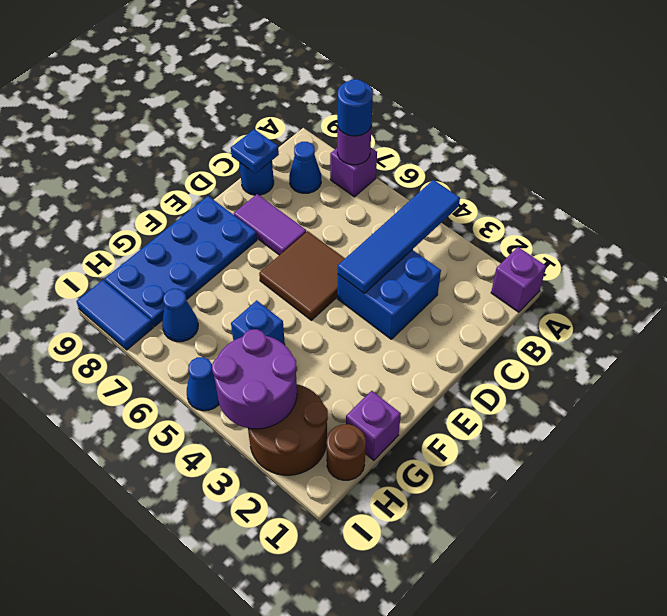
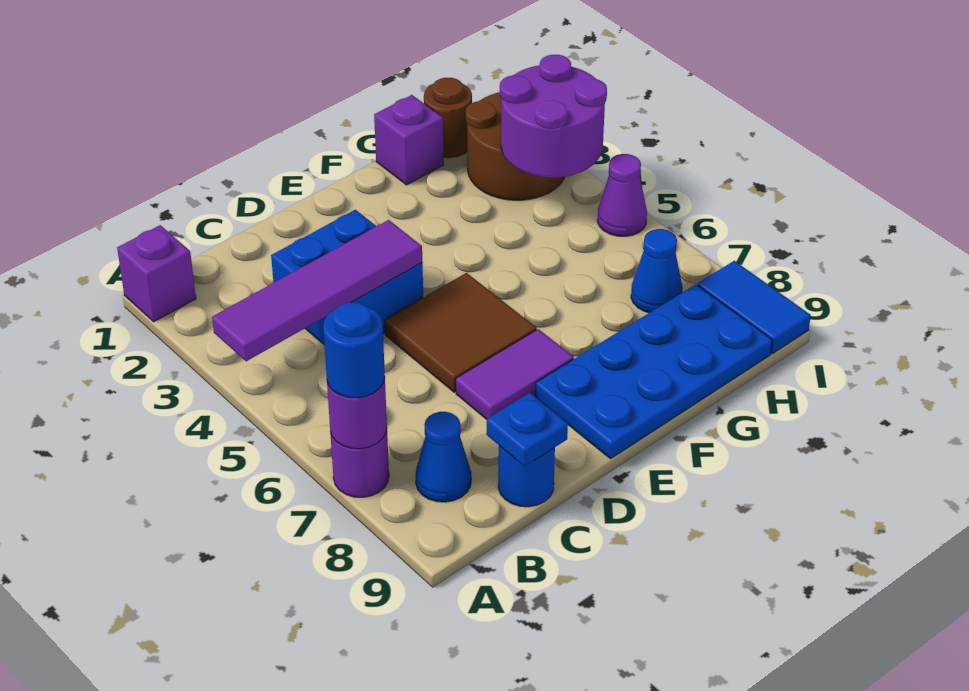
blue 1x4 tile [338,180,460,294] -> purple 1x4 tile [212,220,422,361]
purple 1x1 brick [330,148,377,197] -> purple 1x1 round brick [330,430,389,497]
purple 1x2 tile [234,194,306,255] -> purple 1x2 tile turned to [456,329,574,419]
blue 1x1 brick [231,301,285,345] -> none
blue 1x1 cone [187,357,219,411] -> purple 1x1 cone [597,154,647,236]

